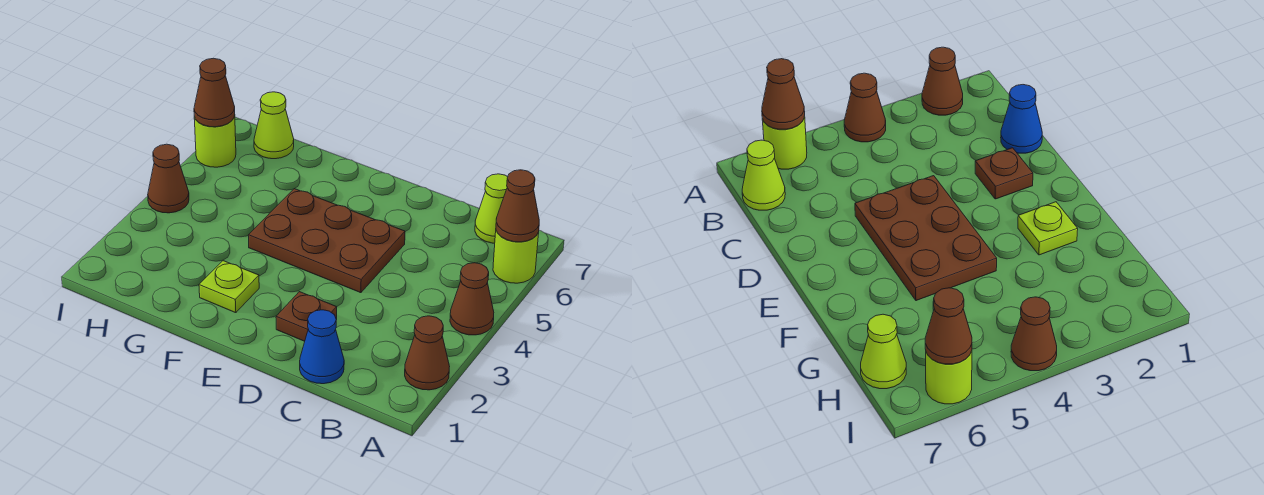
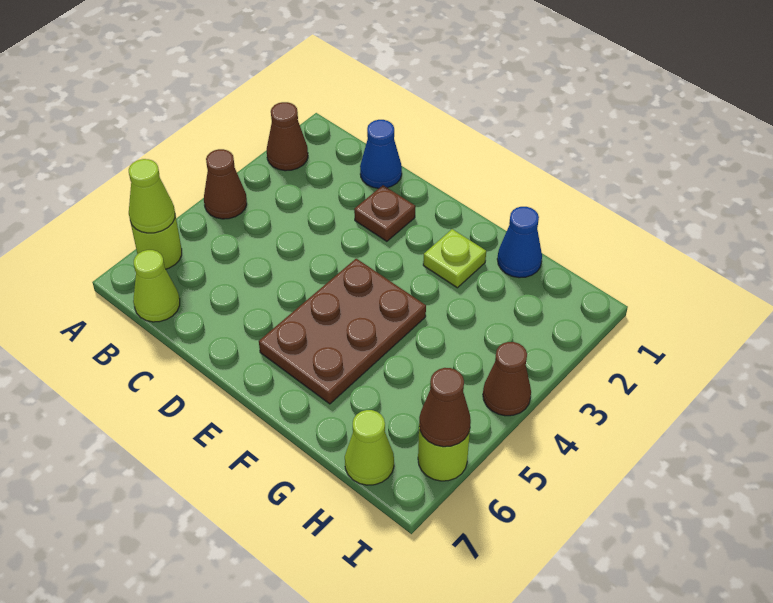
brown 1x1 cone [496,170,539,242] -> lime 1x1 cone [129,159,175,233]
brown 2x3 plate [248,189,405,293] -> brown 2x3 plate turned to [259,259,426,404]
none -> blue 1x1 cone [497,207,542,278]

